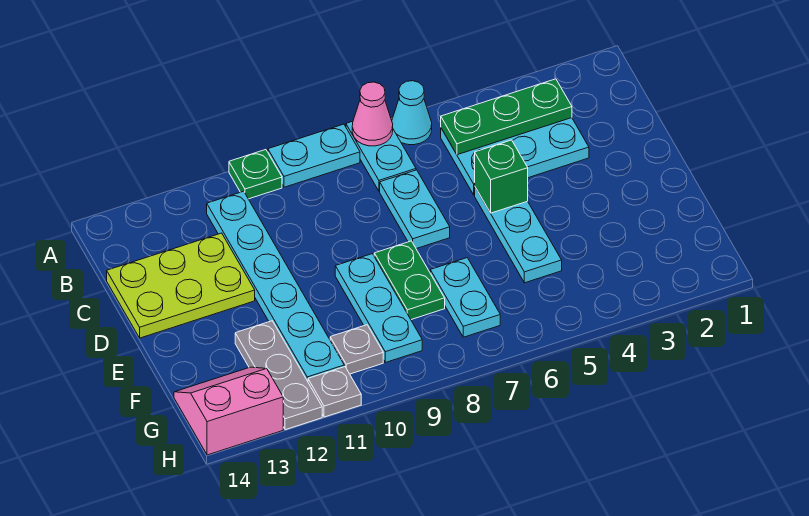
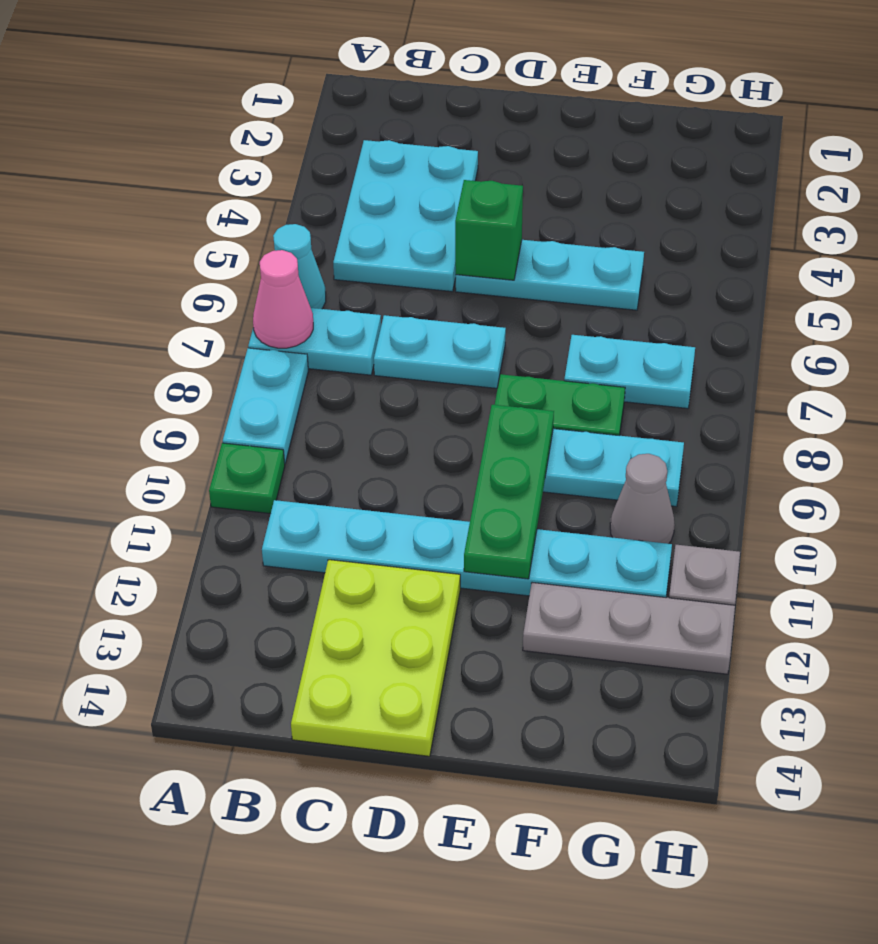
green 1x3 plate [441,79,572,155] -> green 1x3 plate moved to [464,405,554,579]
grey 1x1 plate [330,325,383,374] -> grey 1x1 cone [610,454,675,544]
pink 2x2 slope [174,367,283,455] -> none

